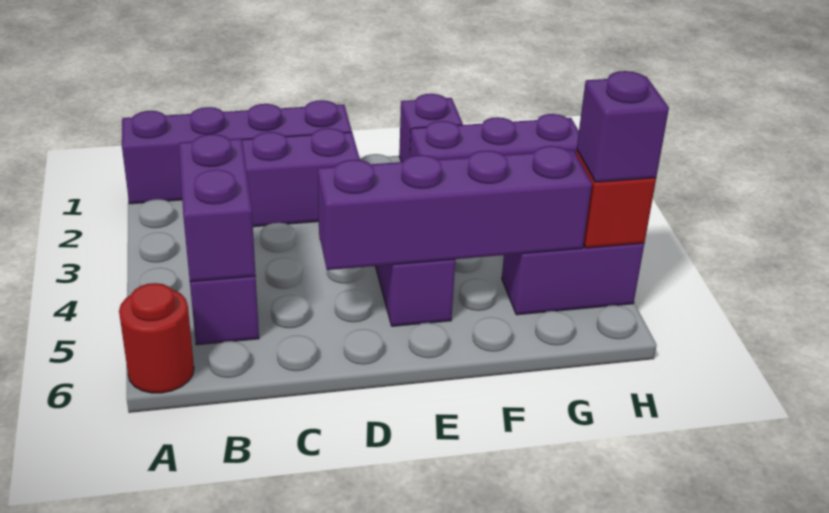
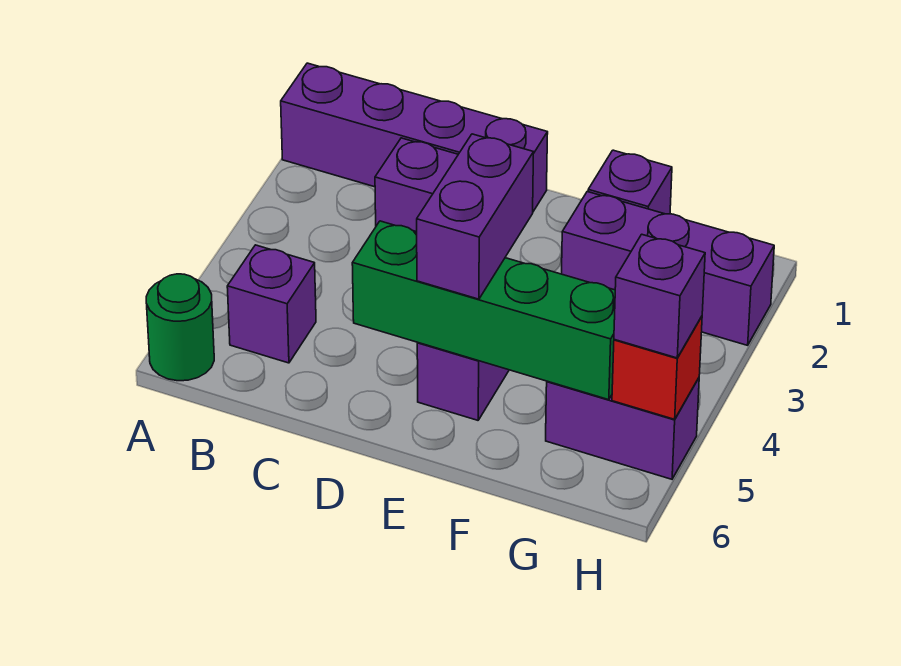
red 1x1 round brick [119,283,194,393] -> green 1x1 round brick [146,274,214,381]
purple 1x2 brick [179,134,256,282] -> purple 1x2 brick moved to [417,134,534,299]
purple 1x4 brick [318,146,592,270] -> green 1x4 brick [352,221,615,400]

